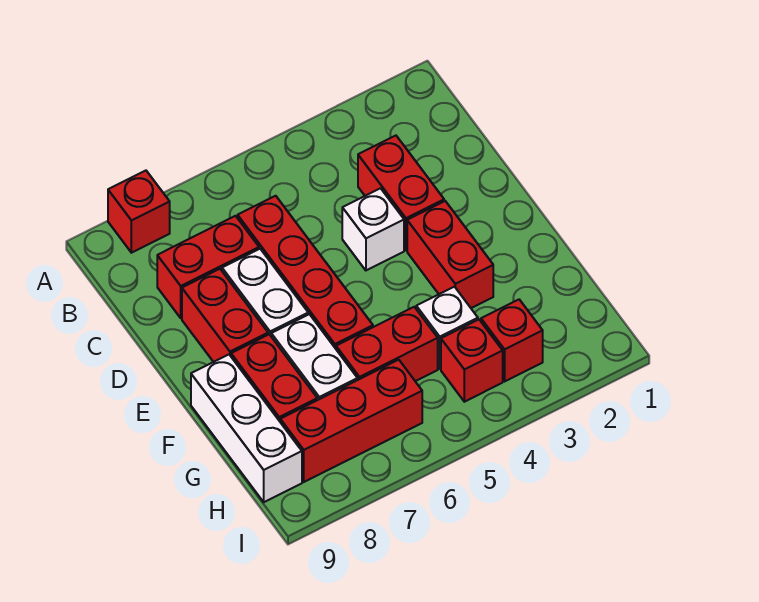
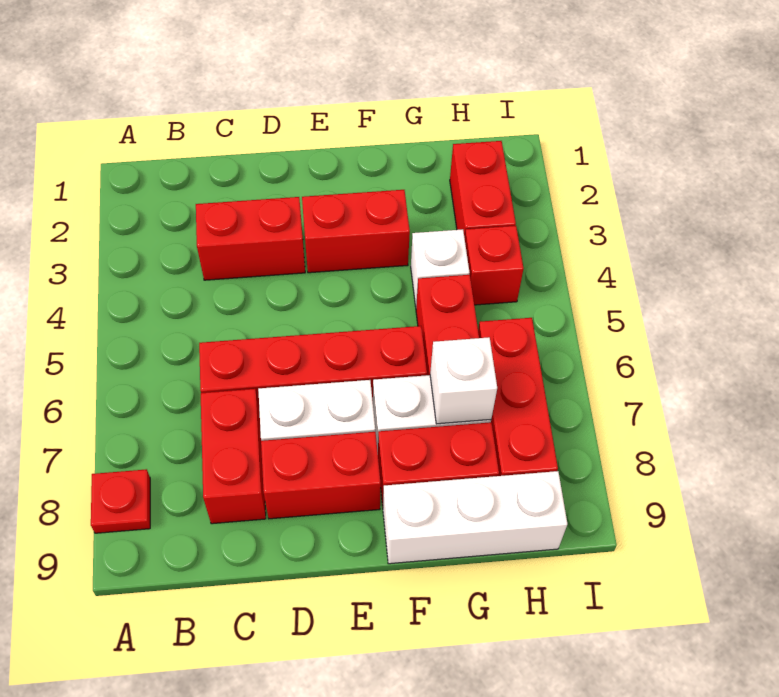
red 1x1 brick [108,171,170,253] -> red 1x1 plate [91,469,150,533]
white 1x1 brick [342,188,404,270] -> white 1x1 brick moved to [430,337,497,424]
red 1x1 brick [481,300,543,381] -> red 1x2 brick [450,141,516,238]

